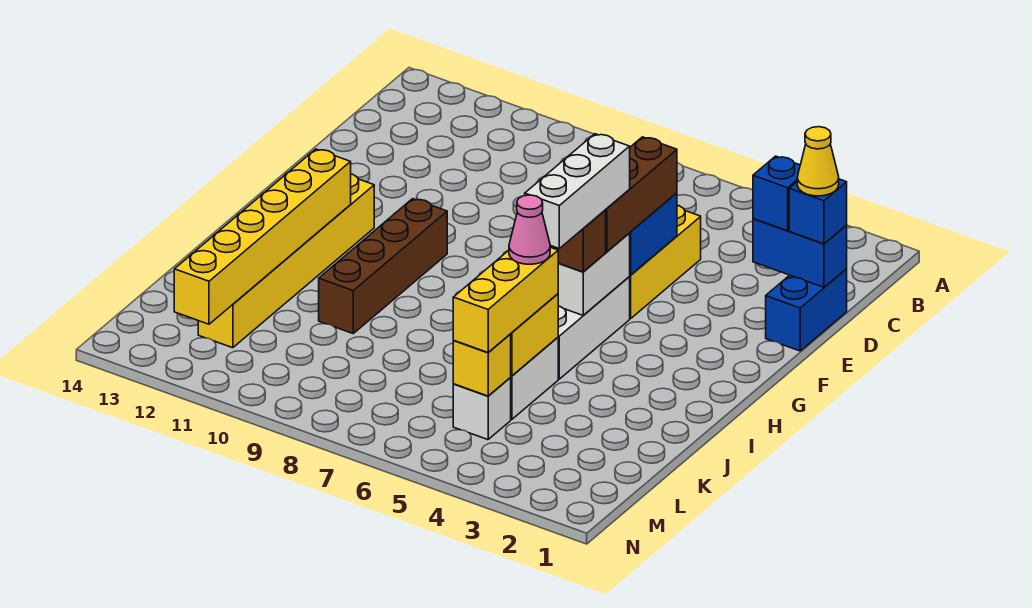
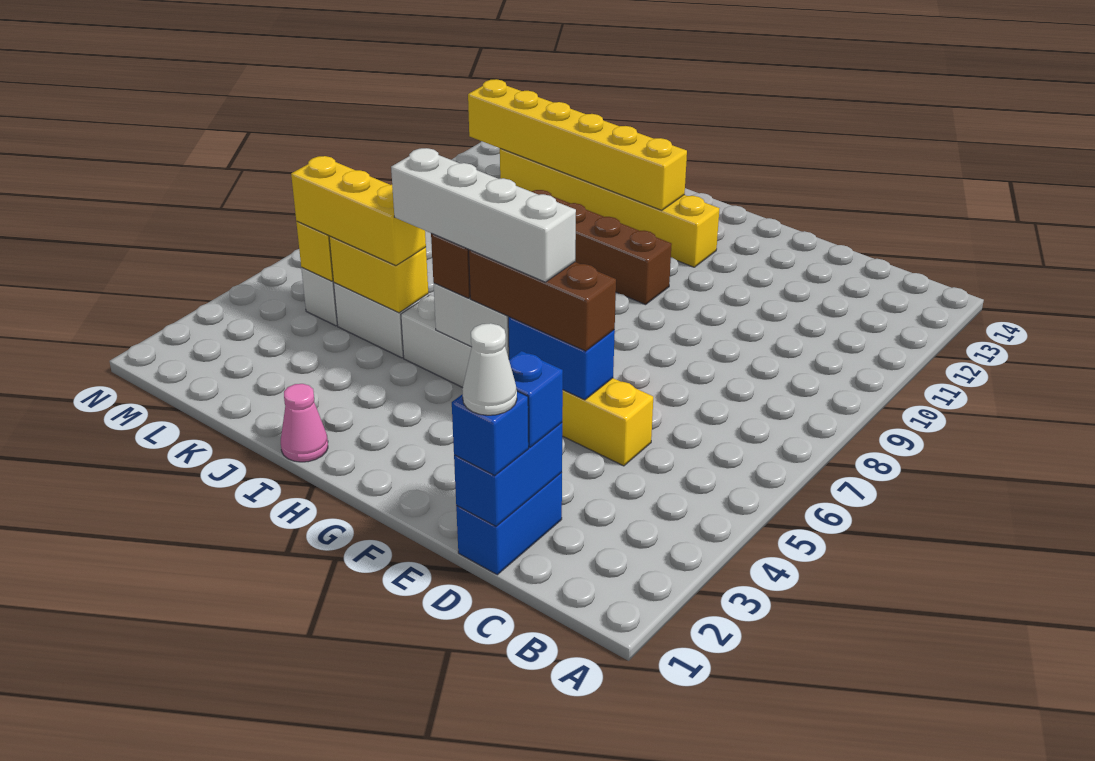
blue 1x2 brick [766,269,847,351] -> blue 1x2 brick turned to [456,472,562,575]
yellow 1x1 cone [797,127,839,196] -> white 1x1 cone [462,323,517,415]
white 1x3 brick [525,134,630,248] -> white 1x4 brick [391,148,576,282]
pink 1x1 cone [509,195,550,264] -> pink 1x1 cone moved to [281,384,328,462]

